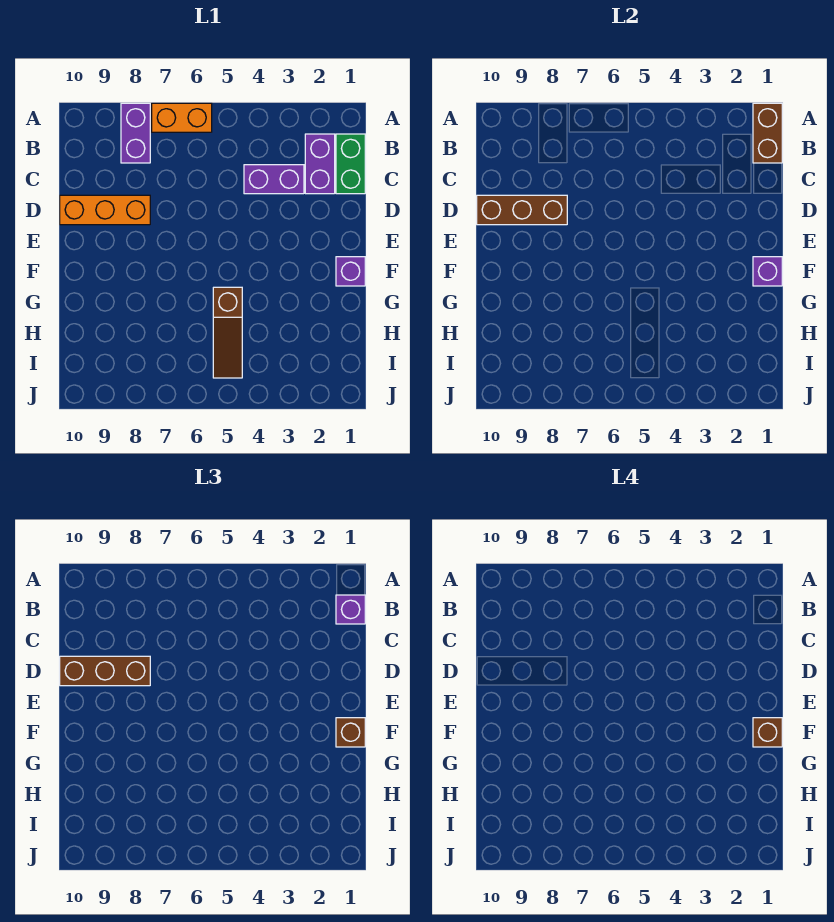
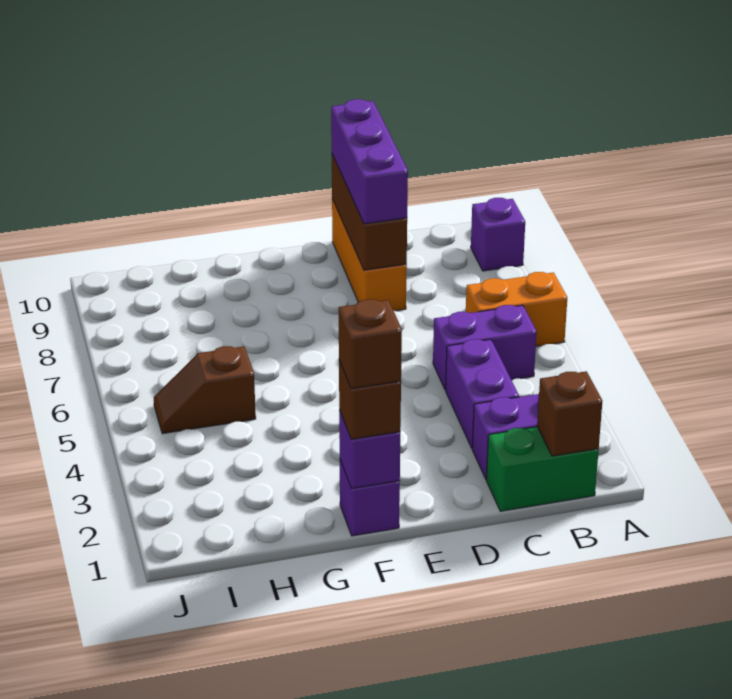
brown 1x2 brick [753,103,782,163] -> brown 1x1 brick [537,371,602,456]
orange 1x2 brick [152,103,212,132] -> orange 1x2 brick turned to [466,272,567,346]
purple 1x2 brick [121,103,150,163] -> purple 1x2 brick moved to [433,305,537,390]
purple 1x1 brick [336,595,365,624] -> purple 1x1 brick moved to [471,198,525,271]
brown 1x3 brick [60,656,150,686] -> purple 1x3 brick [331,99,408,224]
brown 1x3 slope [213,287,242,378] -> brown 1x2 slope [154,346,256,434]

